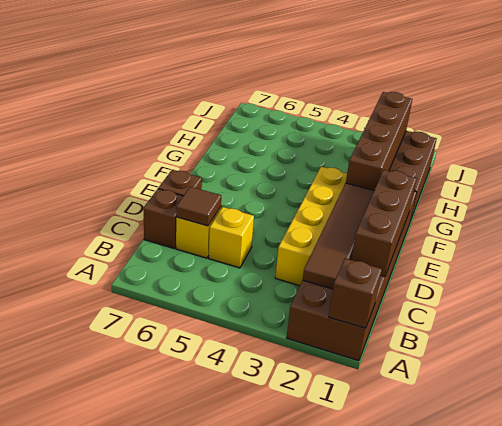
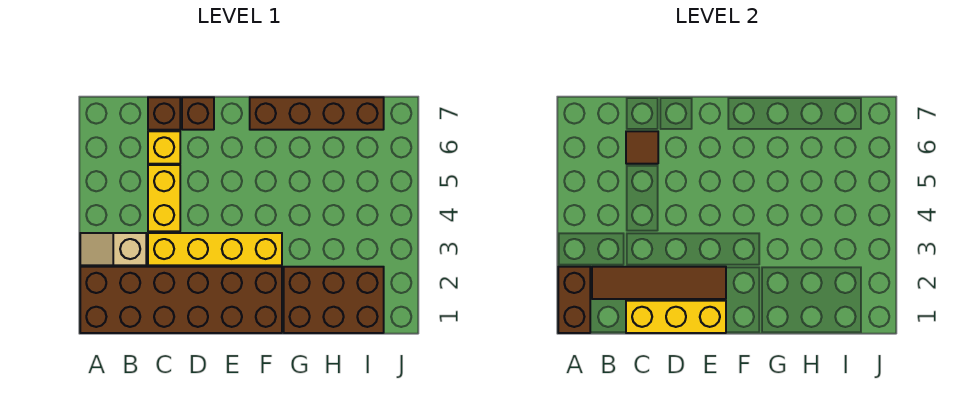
brown 1x1 brick [329,258,382,328] -> brown 1x2 brick [558,267,590,333]
none -> tan 1x2 slope [80,233,146,265]
brown 1x3 brick [351,170,417,277] -> yellow 1x3 brick [626,301,726,333]
yellow 1x1 brick [209,207,254,268] -> yellow 1x2 brick [148,165,180,231]
brown 1x4 brick [346,92,412,190] -> brown 1x4 brick moved to [250,97,384,130]

